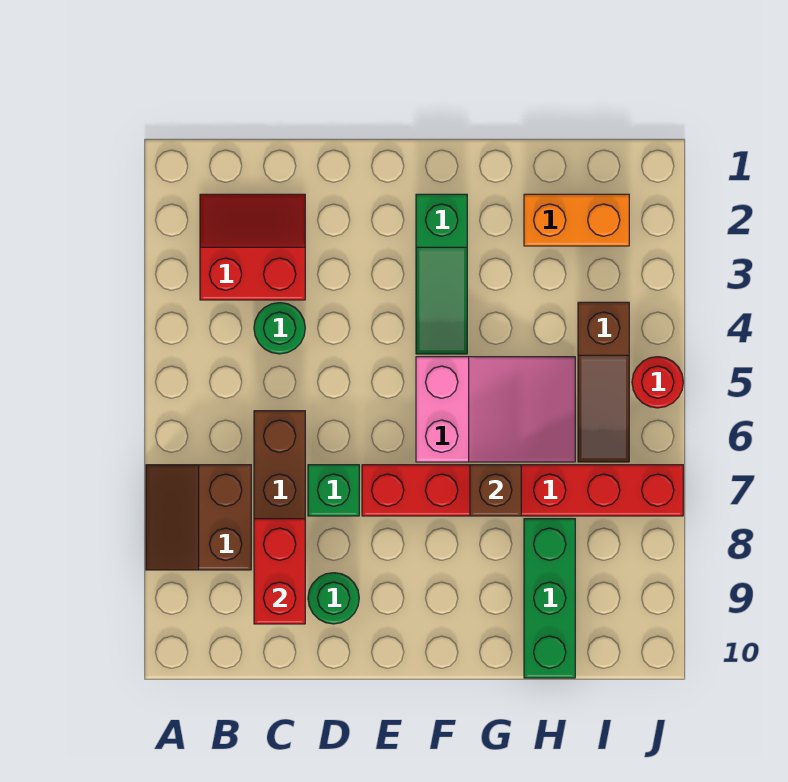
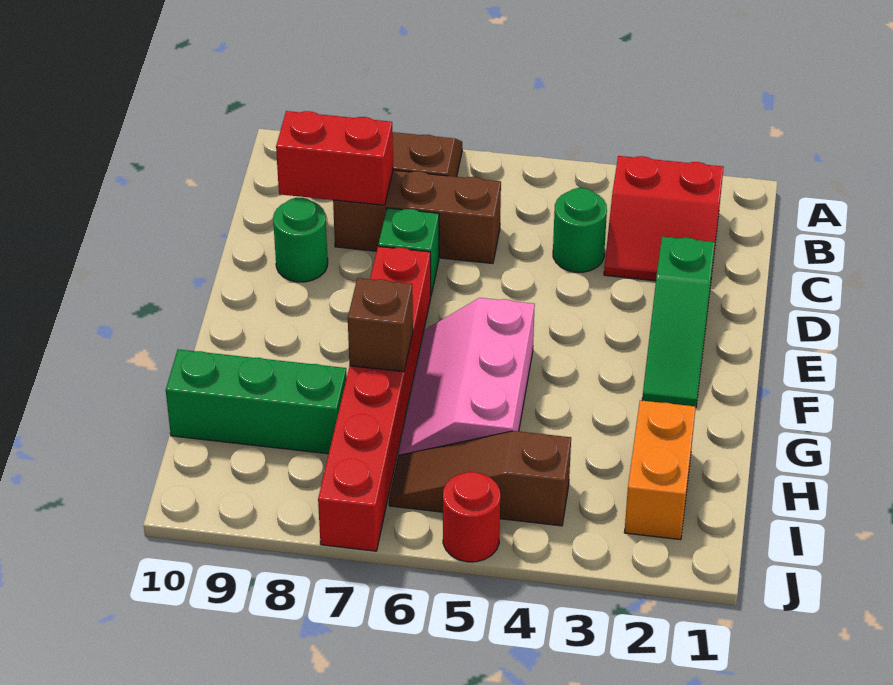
red 2x2 slope [200,194,305,300] -> red 2x2 slope turned to [604,156,724,281]
green 1x3 slope [416,194,467,354] -> green 1x3 slope turned to [642,237,715,407]
pink 2x3 slope [416,357,575,462] -> pink 2x3 slope turned to [398,298,535,455]

